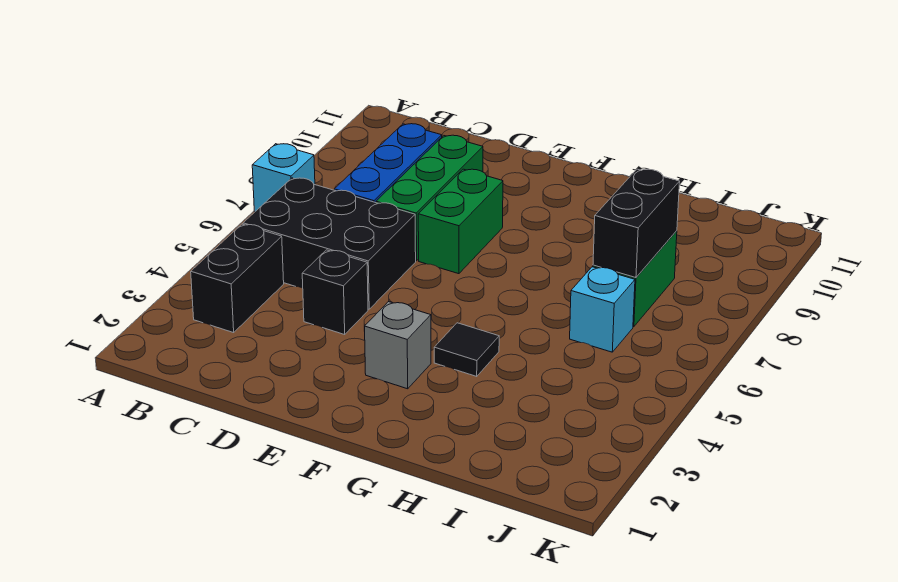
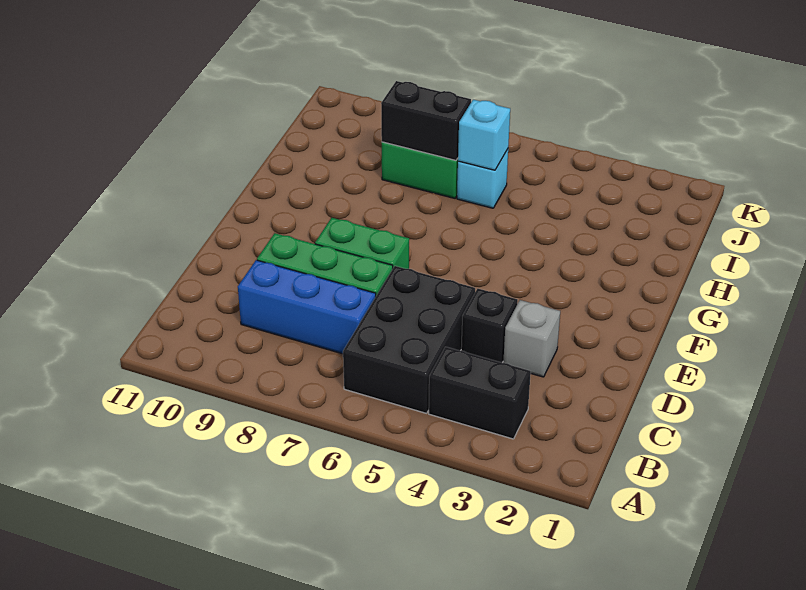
cyan 1x1 brick [252,144,315,212] -> cyan 1x1 brick moved to [458,100,510,170]
grey 1x1 brick [365,302,431,389] -> grey 1x1 brick moved to [503,300,560,377]
black 1x1 tile [434,323,499,376] -> none

